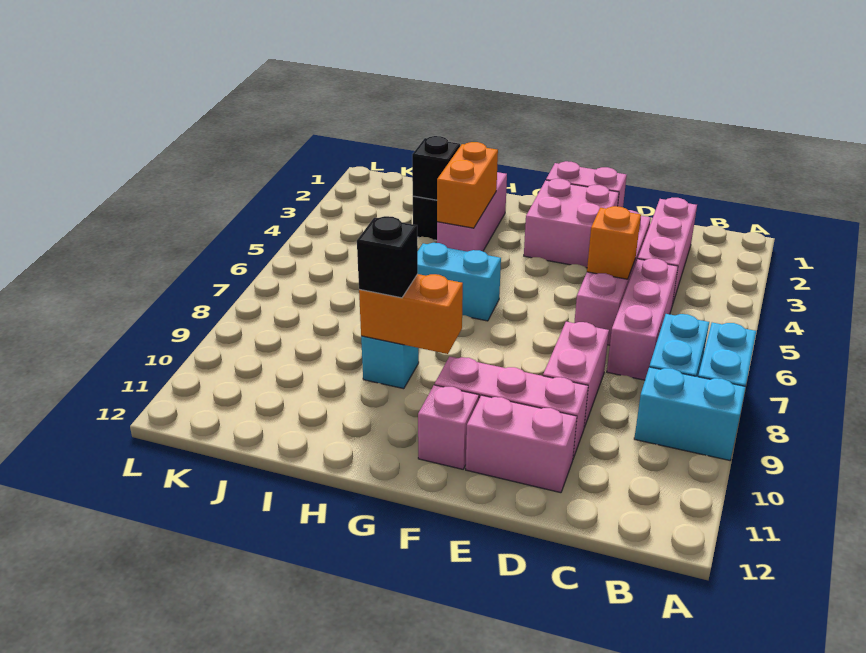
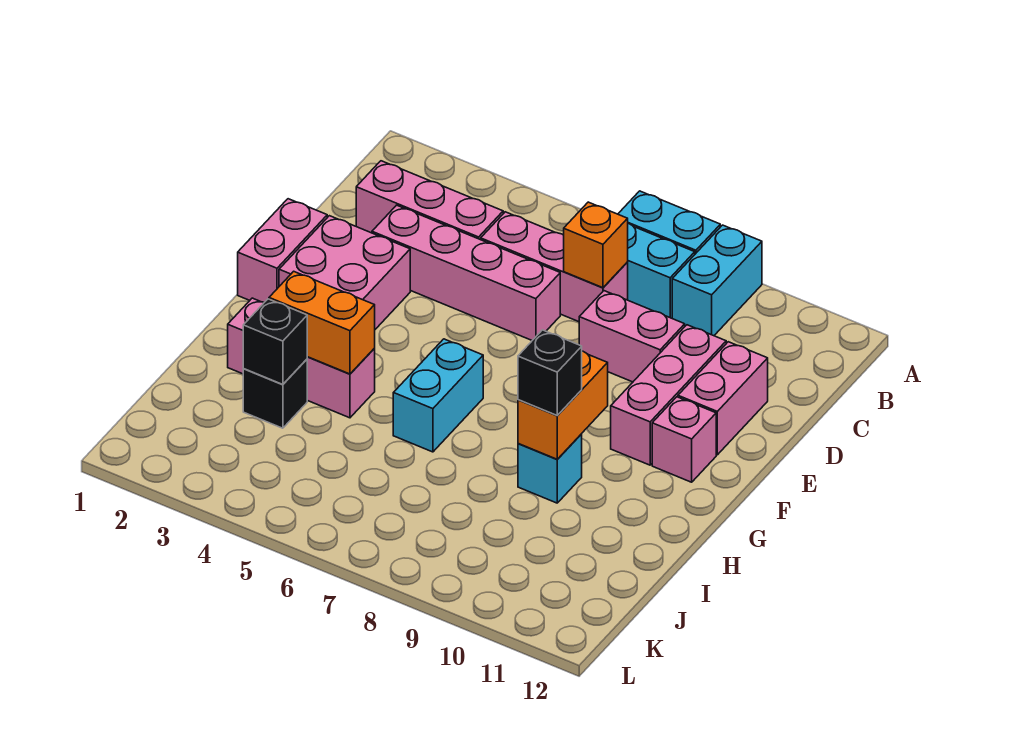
orange 1x1 brick [587,206,641,279] -> orange 1x1 brick moved to [564,202,628,288]

